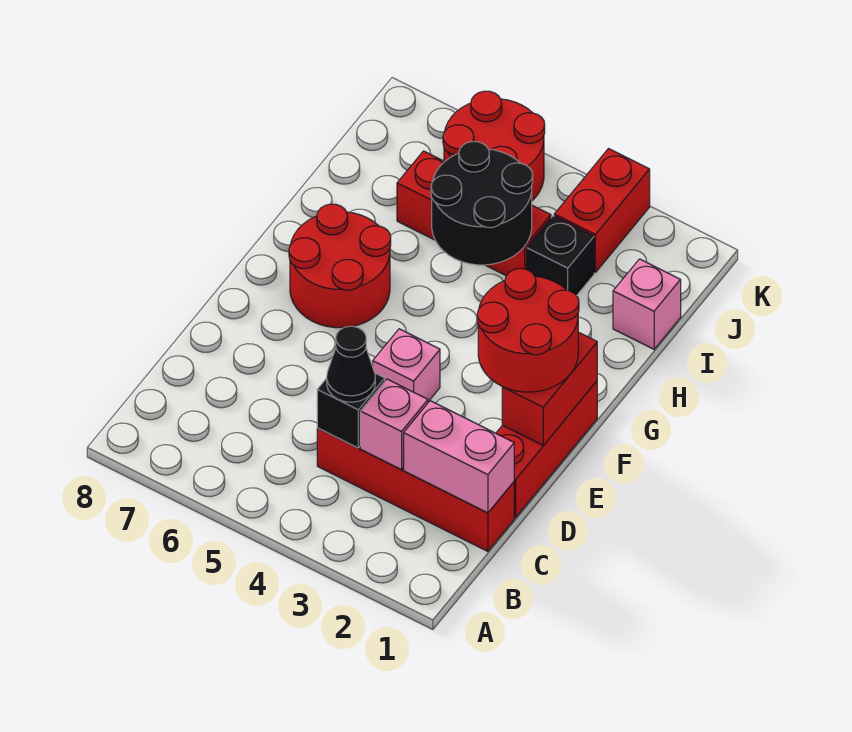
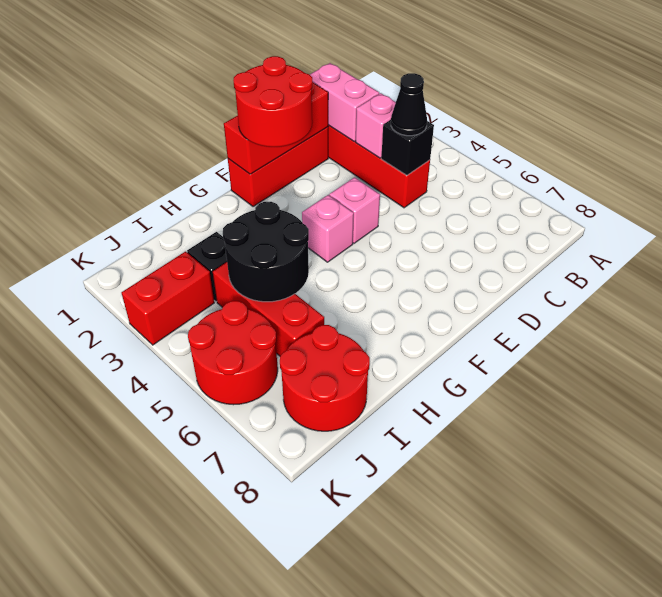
red 1x2 brick [502,332,597,445] -> red 1x3 brick [224,82,328,174]
red 2x2 round brick [289,204,391,328] -> red 2x2 round brick moved to [280,325,370,431]
pink 1x1 brick [613,259,681,349] -> pink 1x1 brick moved to [302,195,354,262]

